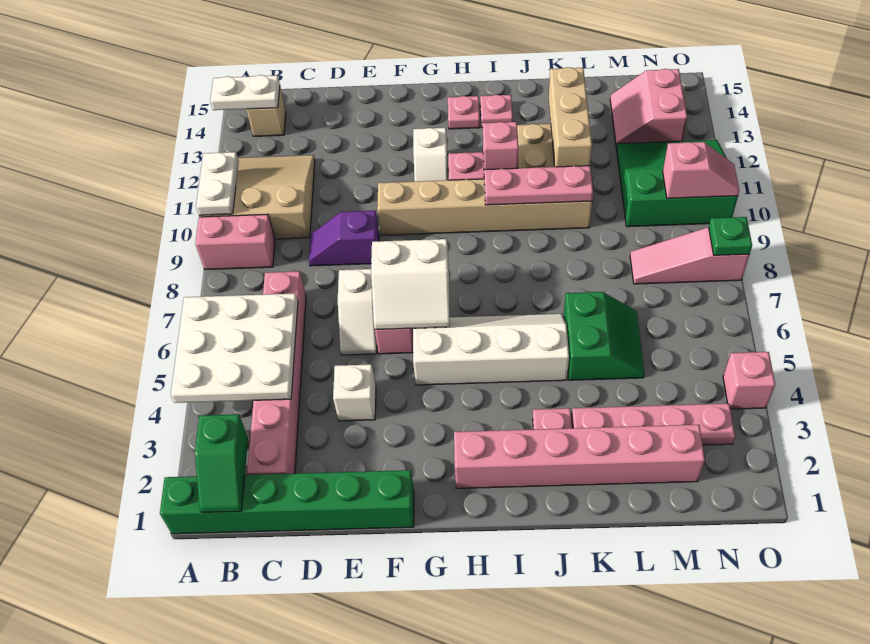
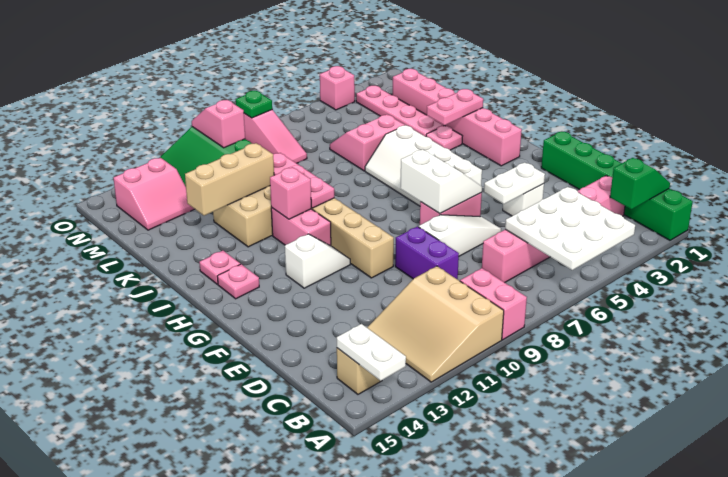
white 1x2 plate [196,152,239,215] -> white 1x2 plate moved to [484,162,545,204]
purple 1x2 slope [309,211,379,266] -> purple 1x2 brick [395,227,459,279]
white 1x2 slope [338,269,377,355] -> white 1x3 slope [419,215,501,256]
none -> pink 1x2 plate [427,89,483,125]
green 2x2 slope [564,292,645,380] -> pink 2x2 slope [330,115,405,171]

